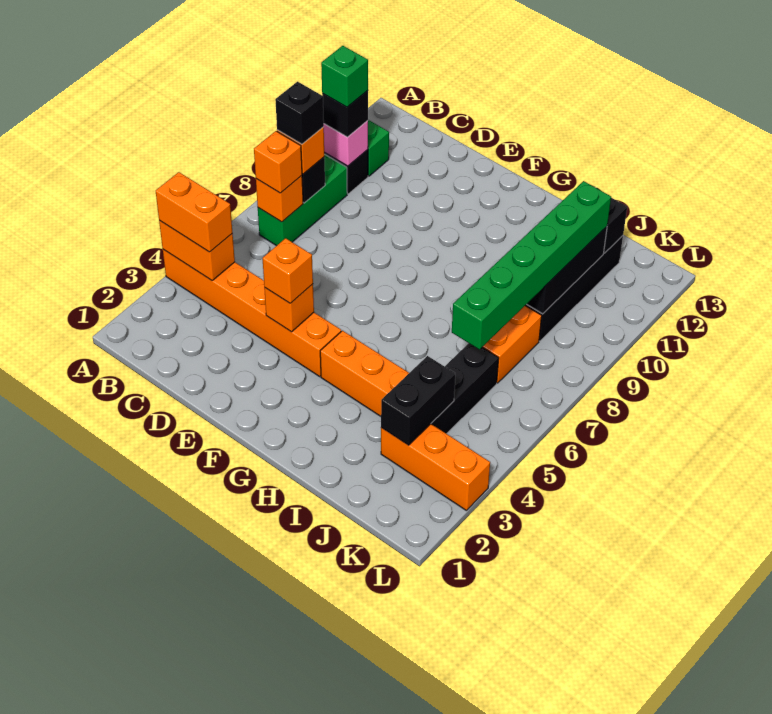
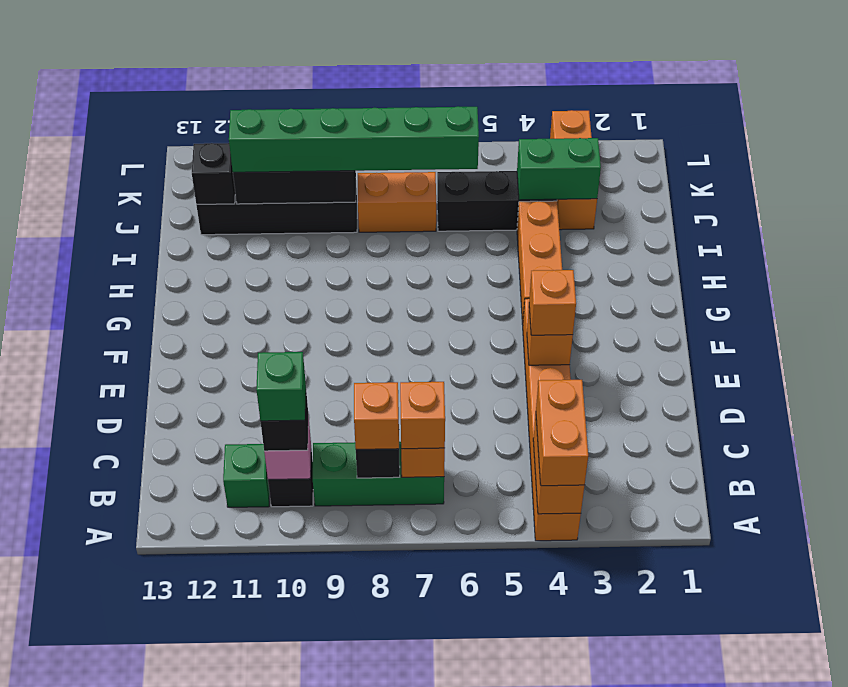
black 1x1 brick [275,82,324,144] -> none
black 1x2 brick [381,356,455,445] -> green 1x2 brick [517,138,601,200]

